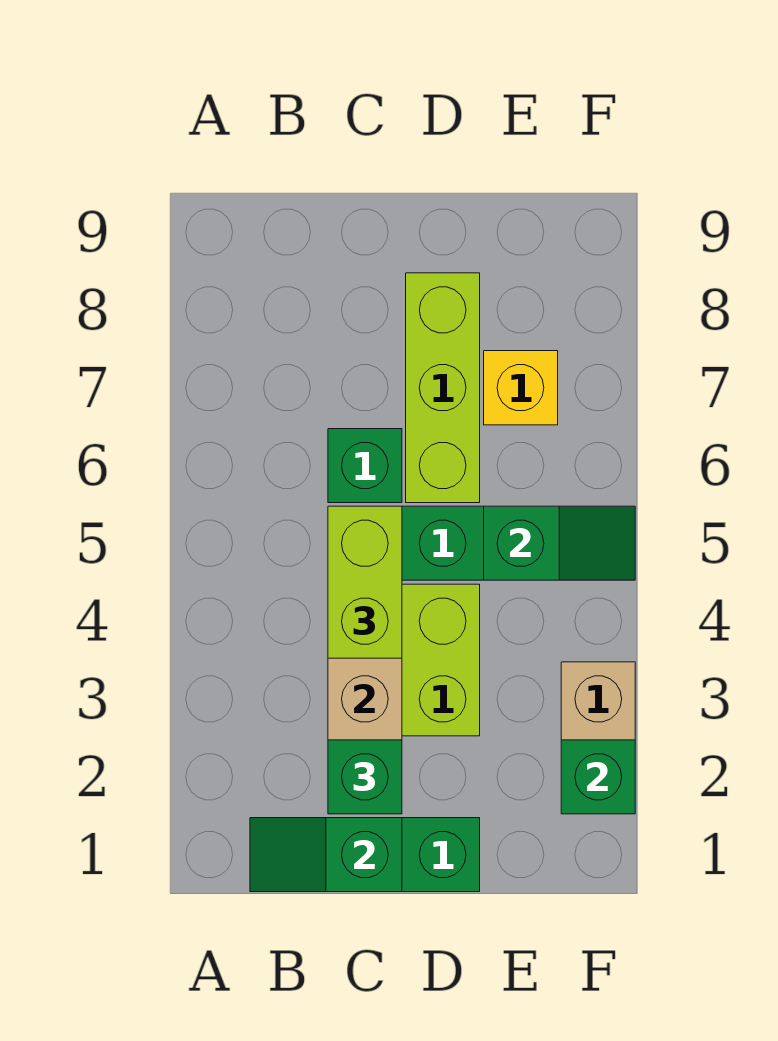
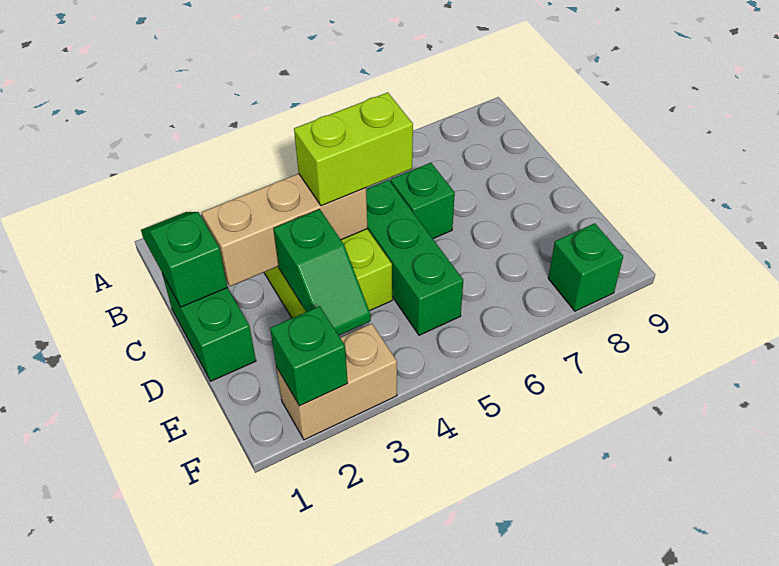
green 1x1 brick [328,740,402,814] -> green 1x1 brick moved to [548,223,623,311]
lime 1x3 brick [406,273,480,503] -> none
green 1x2 slope [484,506,635,580] -> green 1x2 slope moved to [273,209,371,335]
yellow 1x1 brick [484,351,558,425] -> none

